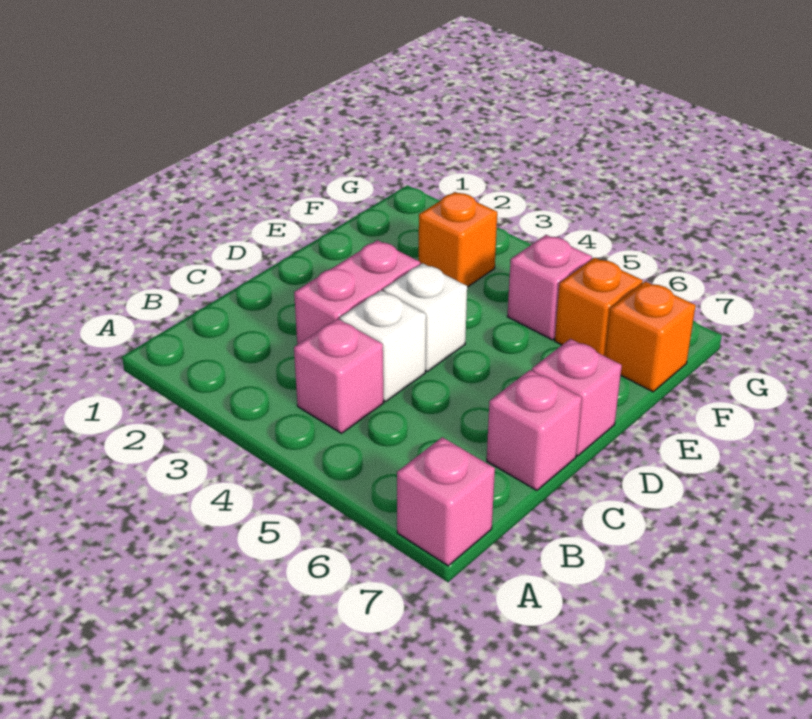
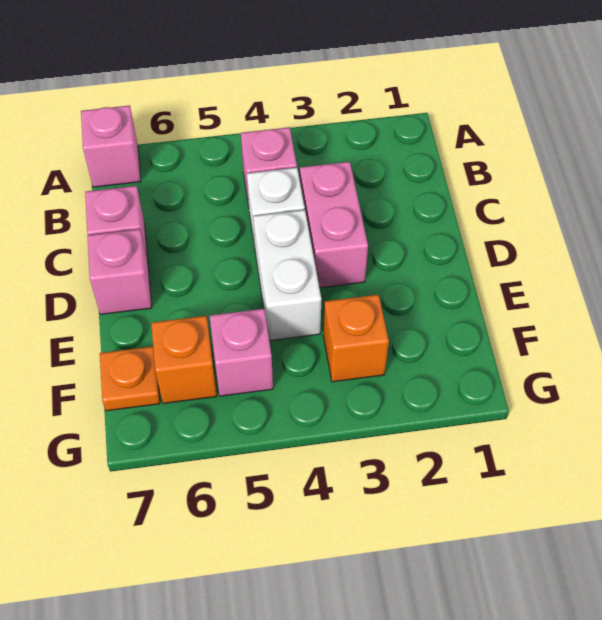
white 1x1 brick [383,263,467,371] -> white 1x2 brick [253,210,321,341]
orange 1x1 brick [605,281,696,392] -> orange 1x1 plate [100,346,160,411]

